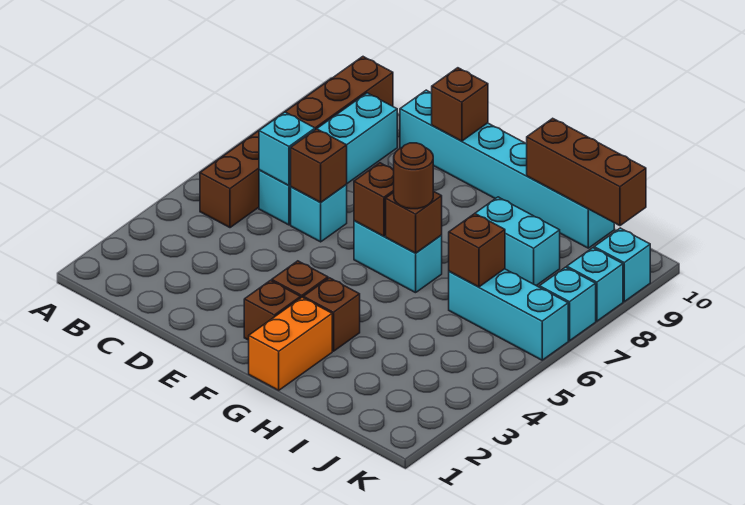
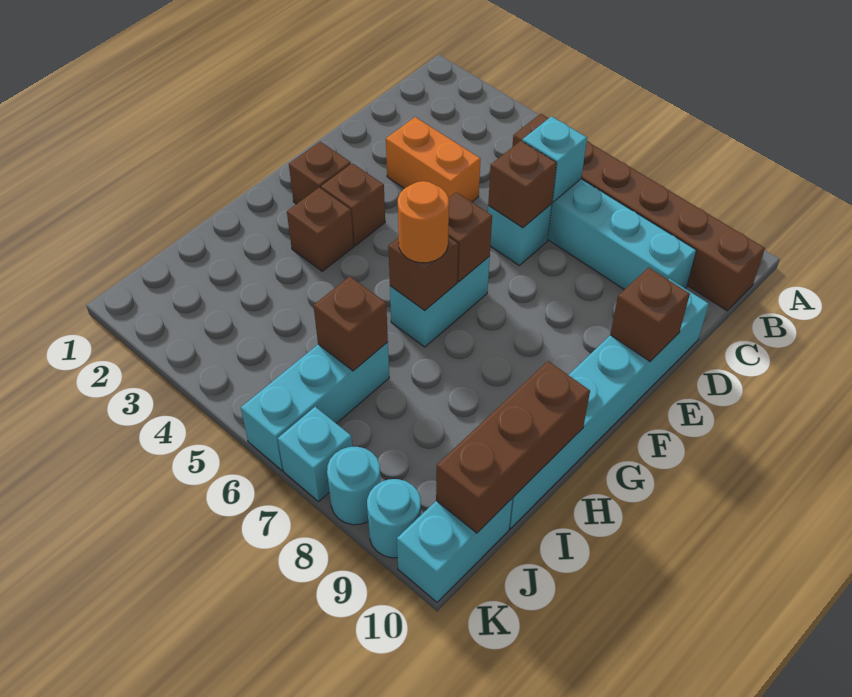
orange 1x2 brick [249,297,332,390] -> orange 1x2 brick moved to [386,117,481,202]
brown 1x1 round brick [394,143,433,209] -> orange 1x1 round brick [398,181,449,263]
cyan 1x2 brick [475,197,560,286] -> cyan 1x2 brick moved to [397,499,512,602]
cyan 1x1 brick [567,248,623,321] -> cyan 1x1 round brick [327,447,381,525]
cyan 1x1 brick [594,228,650,301] -> cyan 1x1 round brick [367,479,421,558]

